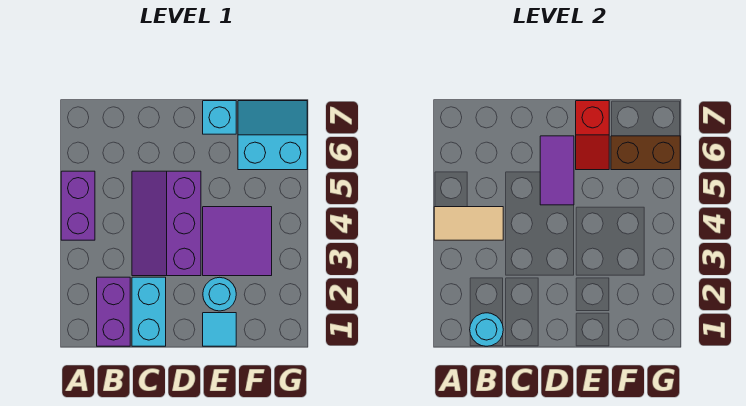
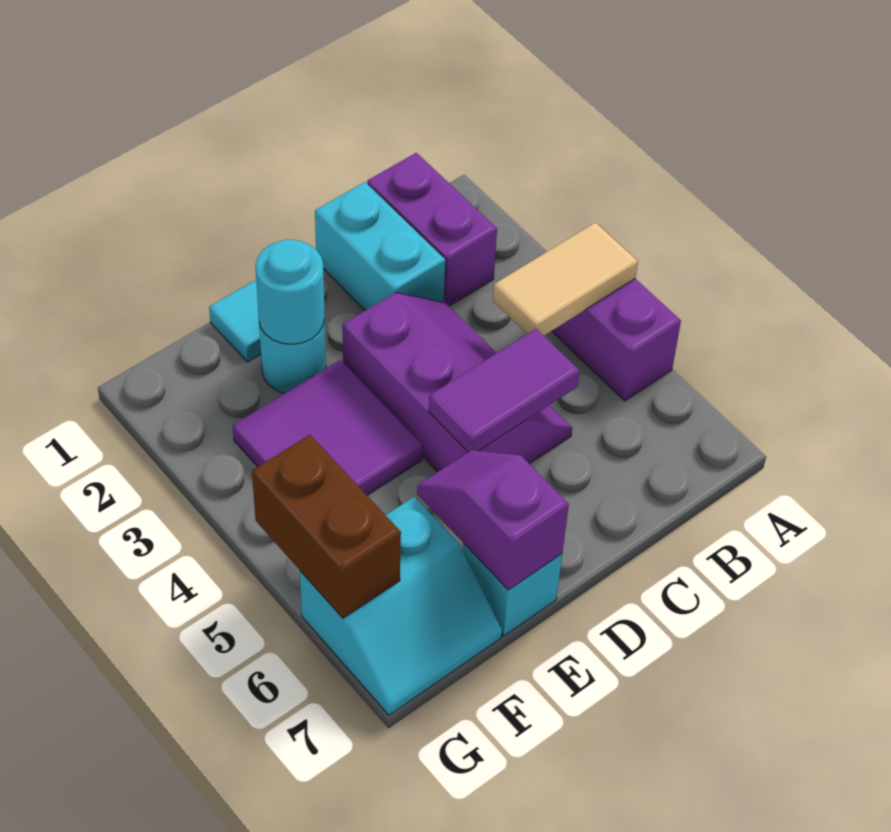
cyan 1x1 round brick [470,313,503,346] -> cyan 1x1 round brick moved to [255,240,325,344]
purple 1x2 tile [540,136,574,205] -> purple 1x2 tile turned to [429,329,580,452]
red 1x2 slope [576,101,609,170] -> purple 1x2 slope [417,450,569,590]
brown 1x2 brick [611,136,680,170] -> brown 1x2 brick turned to [252,435,401,618]

